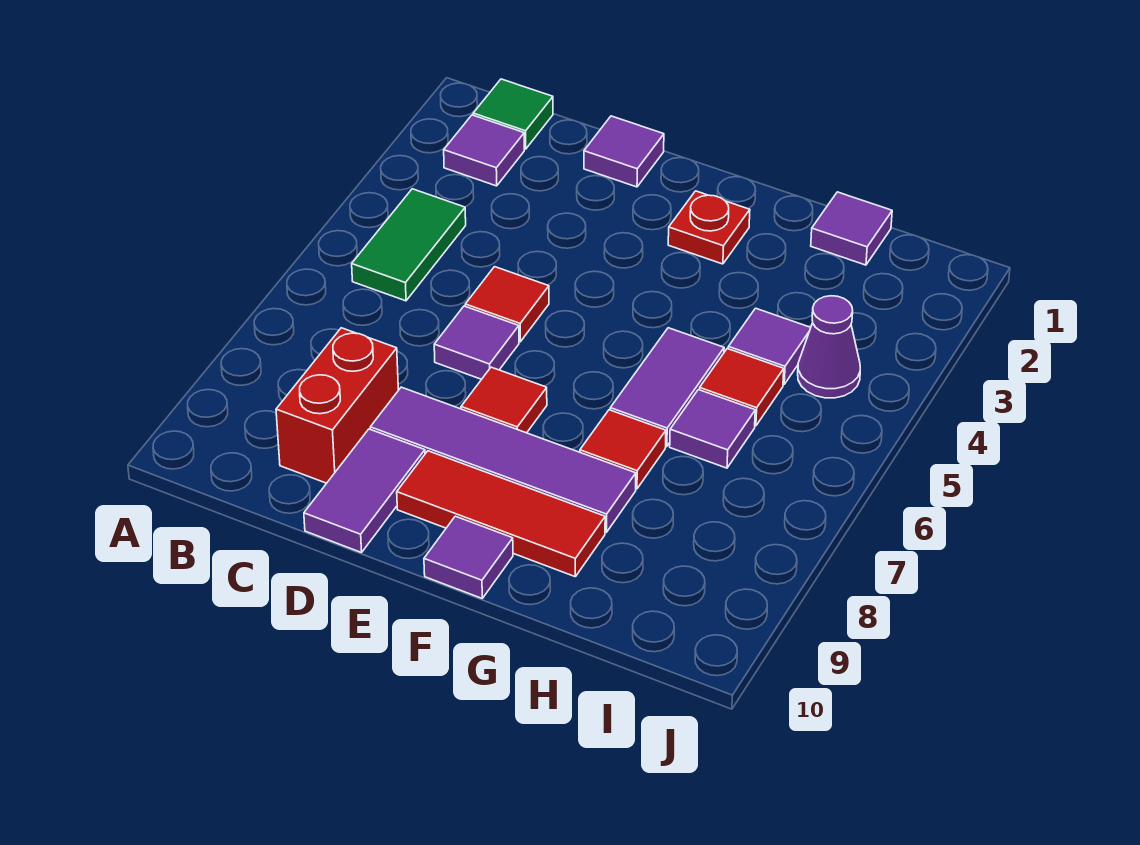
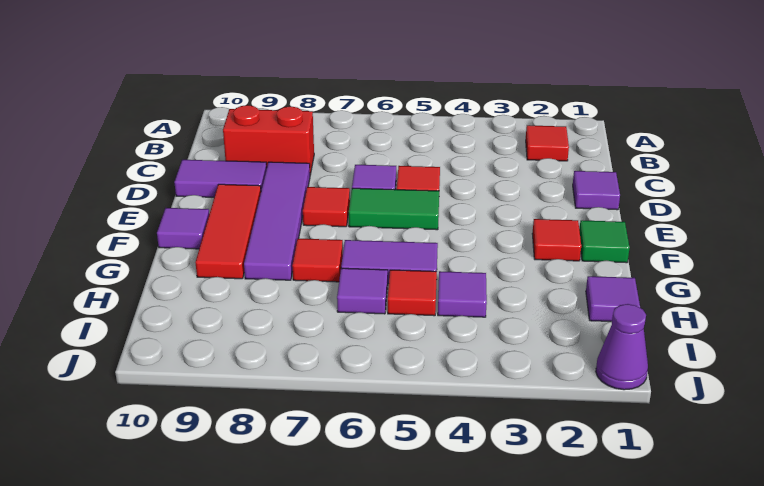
green 1x1 tile [473,79,553,149] -> green 1x1 tile moved to [579,220,630,263]
purple 1x1 tile [444,115,524,186] -> red 1x1 tile [526,125,569,161]
green 1x2 tile [352,189,466,301] -> green 1x2 tile moved to [349,188,439,230]
red 1x1 plate [668,191,750,264] -> red 1x1 tile [532,219,581,261]
purple 1x1 cone [798,296,860,398] -> purple 1x1 cone moved to [596,304,648,390]

